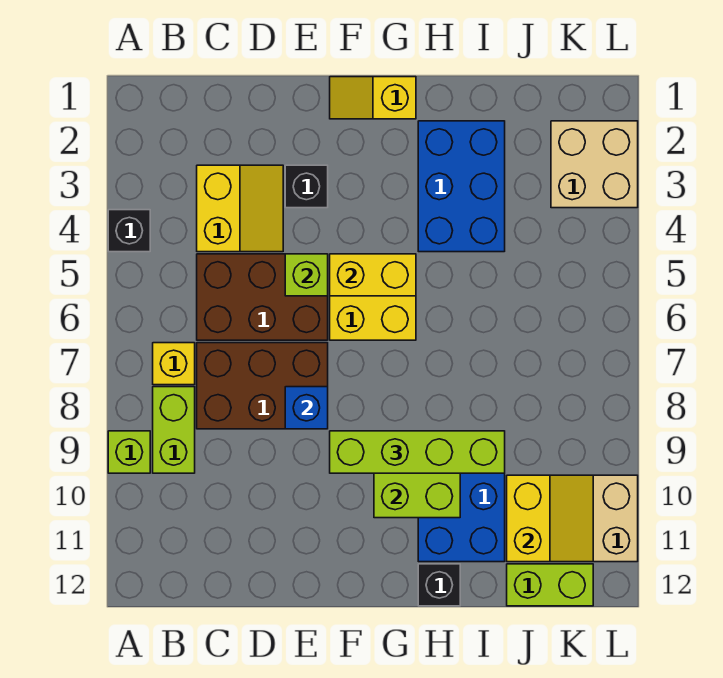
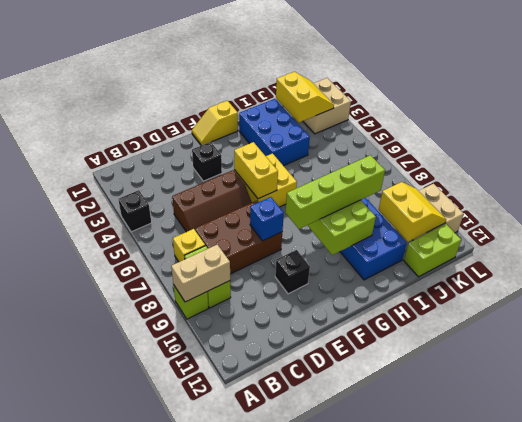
none -> tan 1x2 brick [171,245,230,302]
yellow 2x2 slope [197,165,283,252] -> yellow 2x2 slope moved to [276,72,334,122]
brown 2x3 brick [197,254,328,340] -> brown 2x3 slope [172,170,252,232]
lime 1x1 brick [285,254,328,296] -> none
yellow 1x2 brick [330,254,416,296] -> yellow 1x2 brick turned to [234,142,278,199]
black 1x1 brick [418,564,460,606] -> black 1x1 brick moved to [275,250,310,294]

